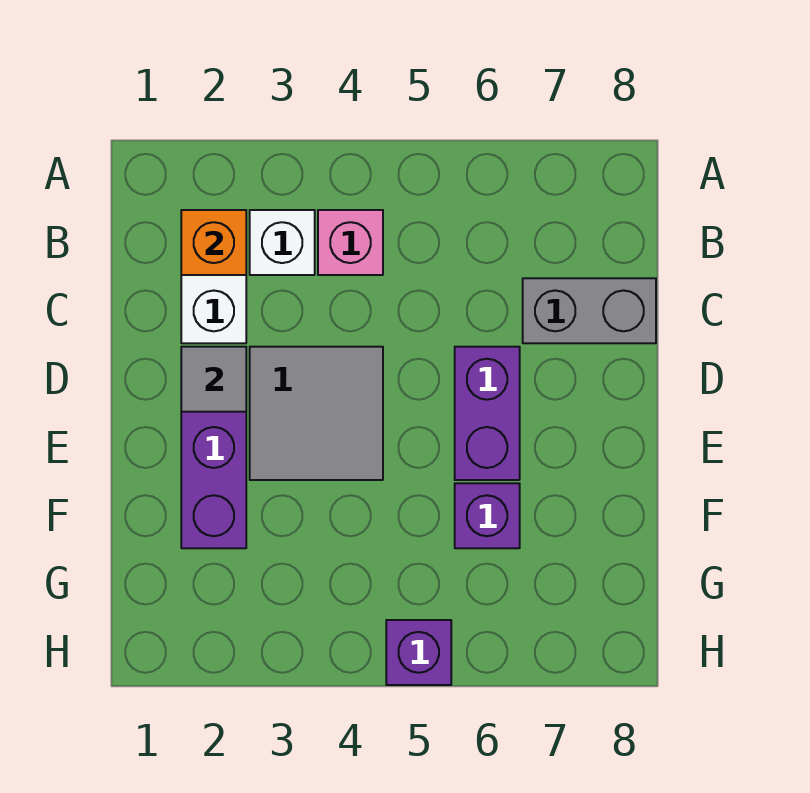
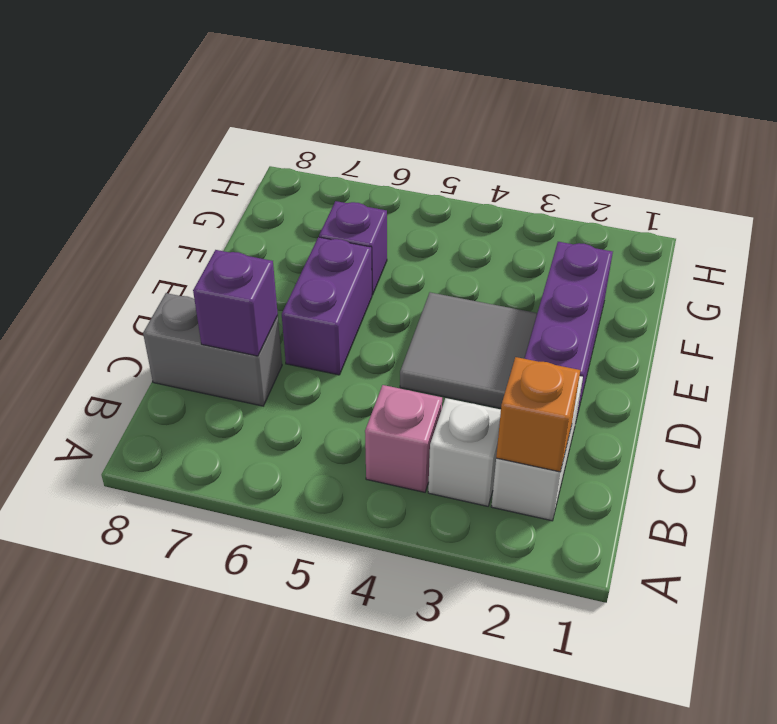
grey 1x1 tile [181,347,246,412] -> none
purple 1x1 brick [386,620,451,685] -> purple 1x1 brick moved to [193,250,278,356]

